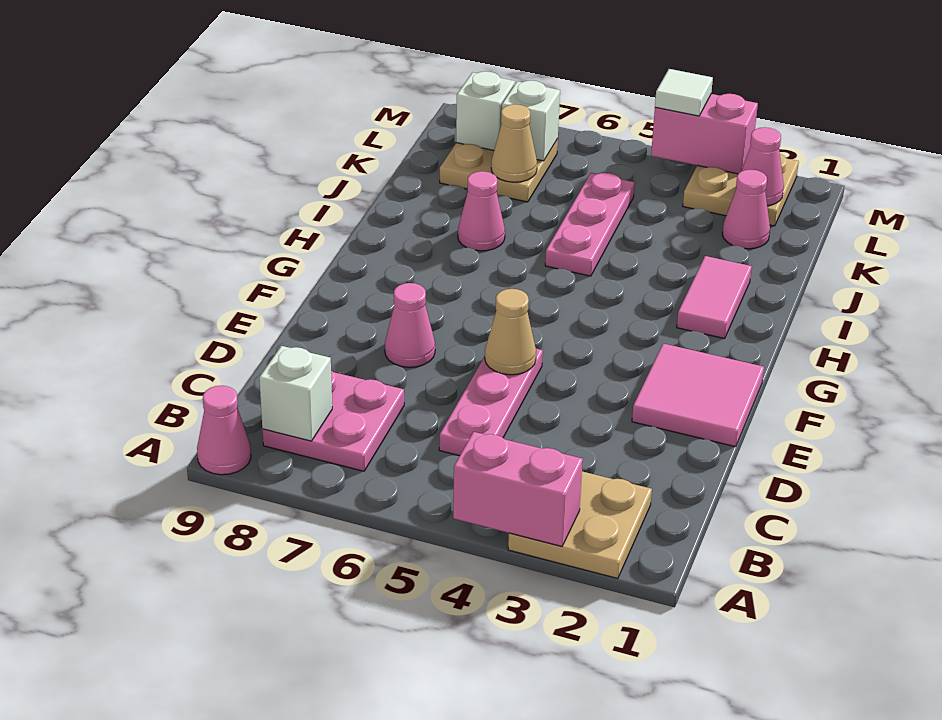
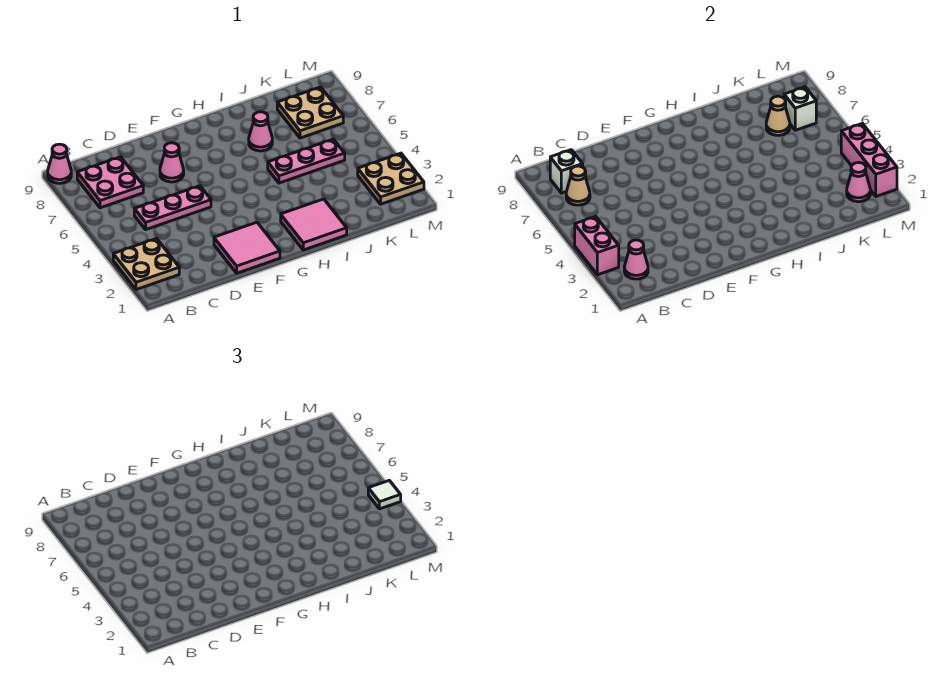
tan 1x1 cone [485,289,536,375] -> tan 1x1 cone moved to [566,166,590,205]
pink 1x2 tile [677,256,752,339] -> pink 2x2 tile [281,199,347,250]
pink 1x1 cone [722,170,770,249] -> pink 1x1 cone moved to [624,240,648,279]
white 1x1 brick [456,71,515,150] -> none
pink 1x2 brick [651,94,758,174] -> pink 1x3 brick [841,123,897,196]

